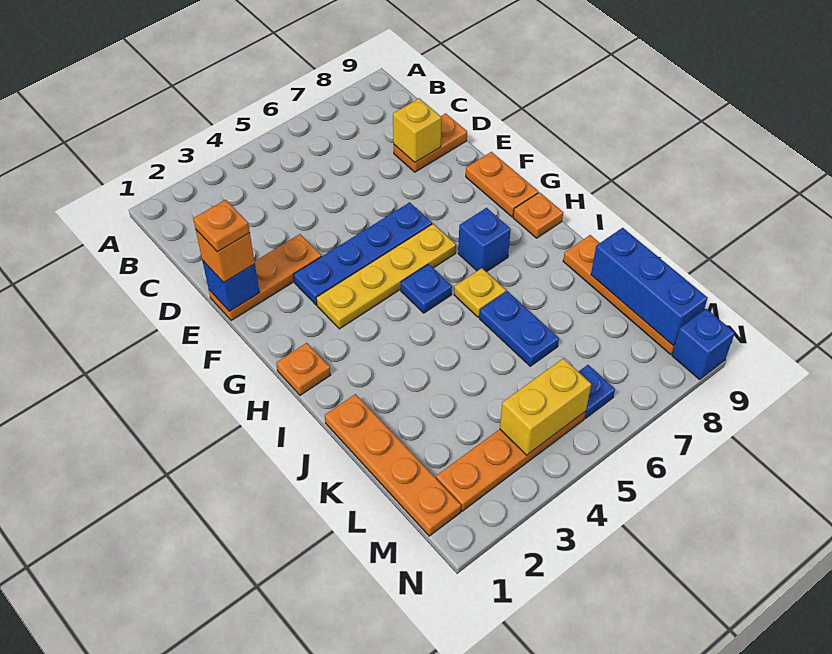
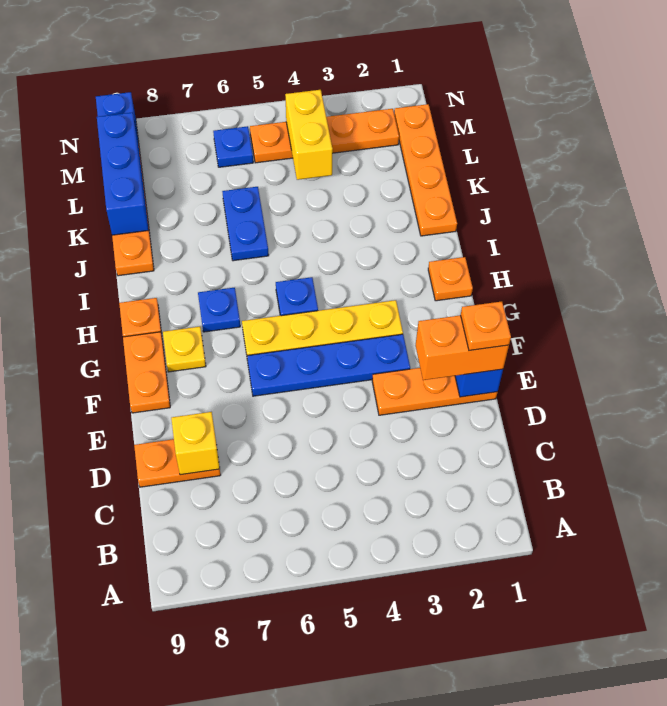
orange 1x1 brick [196,230,255,282] -> orange 1x2 brick [416,315,509,380]
blue 1x1 brick [458,208,511,272] -> blue 1x1 plate [198,288,240,332]
yellow 1x1 plate [454,268,506,317] -> yellow 1x1 plate moved to [163,327,206,372]
yellow 1x2 brick [500,358,591,455] -> yellow 1x2 brick turned to [285,90,333,180]

